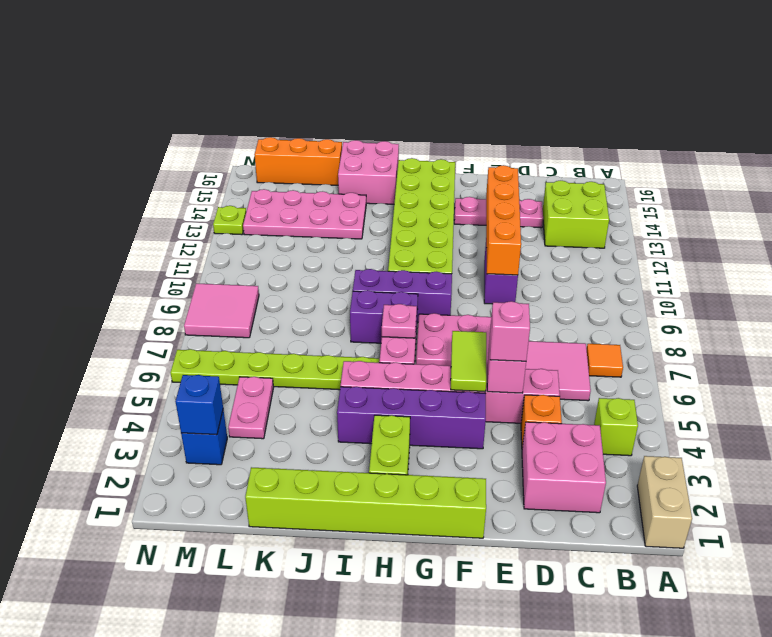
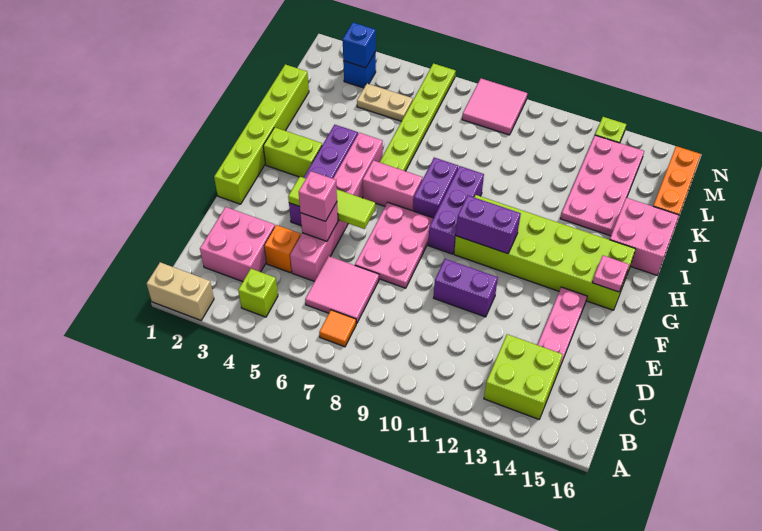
orange 1x4 brick [486,165,521,275] -> none
lime 1x2 tile [451,331,486,392] -> lime 1x3 tile [288,177,375,229]
none -> purple 1x2 brick [456,196,521,254]
pink 1x1 plate [382,304,417,338] -> pink 1x1 plate moved to [593,256,629,292]
pink 1x2 plate [228,377,274,439] -> tan 1x2 plate [357,84,413,121]

